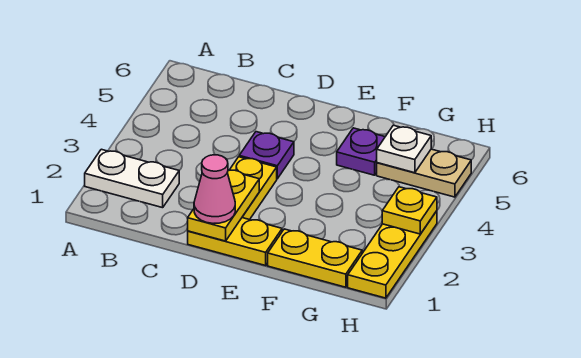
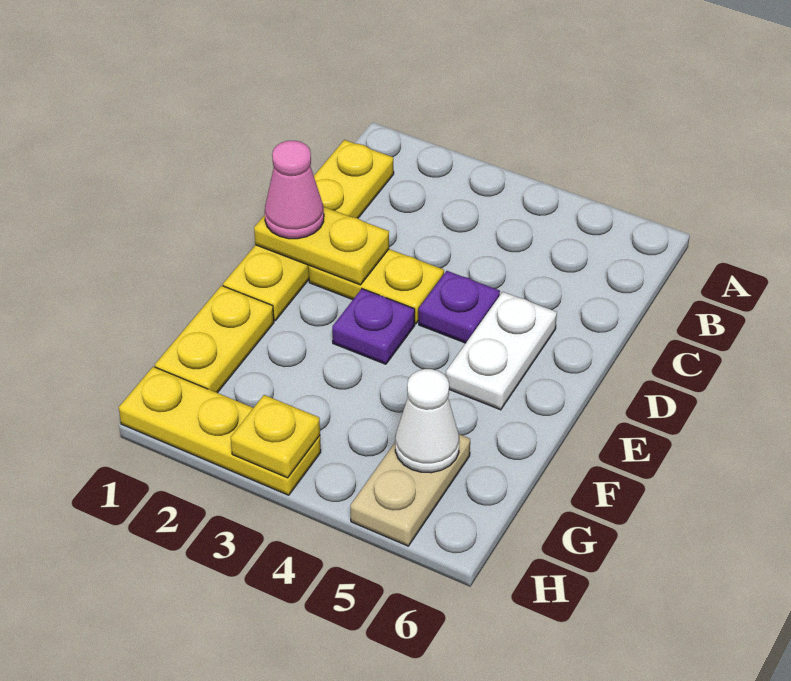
white 1x2 plate [85,149,179,208] -> white 1x2 plate moved to [446,292,557,410]
yellow 1x2 plate [188,218,282,265] -> yellow 1x4 plate [223,140,394,320]
purple 1x1 plate [337,128,385,175] -> purple 1x1 plate moved to [332,289,415,364]
white 1x1 plate [377,125,431,173] -> white 1x1 cone [395,369,459,473]

